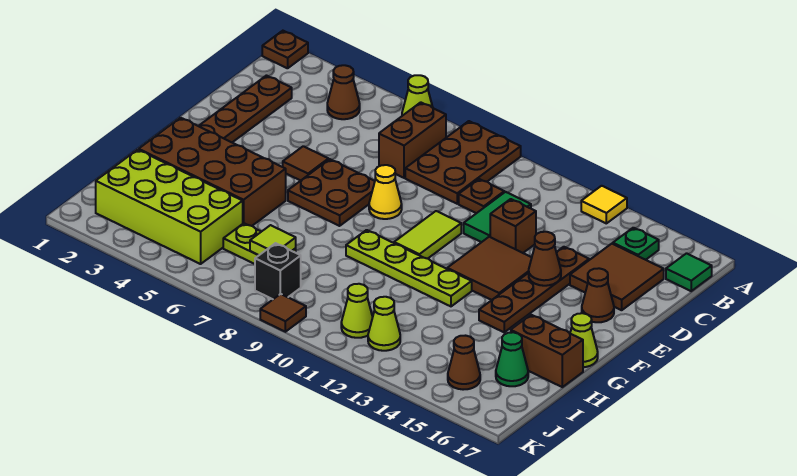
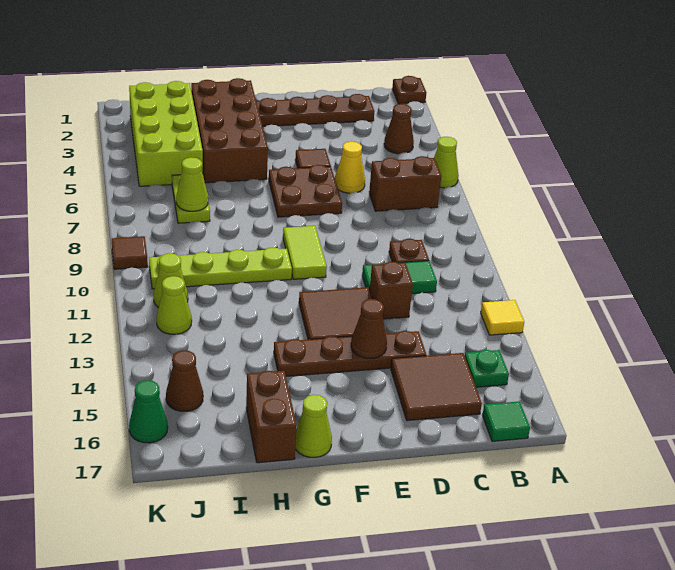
brown 2x3 plate [405,121,521,204] -> none
yellow 1x1 cone [369,165,402,219] -> yellow 1x1 cone moved to [335,141,365,193]
lime 1x2 tile [394,211,461,259] -> lime 1x2 tile turned to [283,226,327,279]
brown 1x1 cone [582,268,614,322] -> none
lime 1x4 plate [346,230,472,306] -> lime 1x4 plate turned to [149,247,292,289]
lime 1x1 tile [250,225,296,255] -> lime 1x1 cone [176,158,208,211]
green 1x1 cone [496,332,528,386] -> green 1x1 cone moved to [129,380,168,443]
black 1x1 brick [255,243,301,299] -> none

